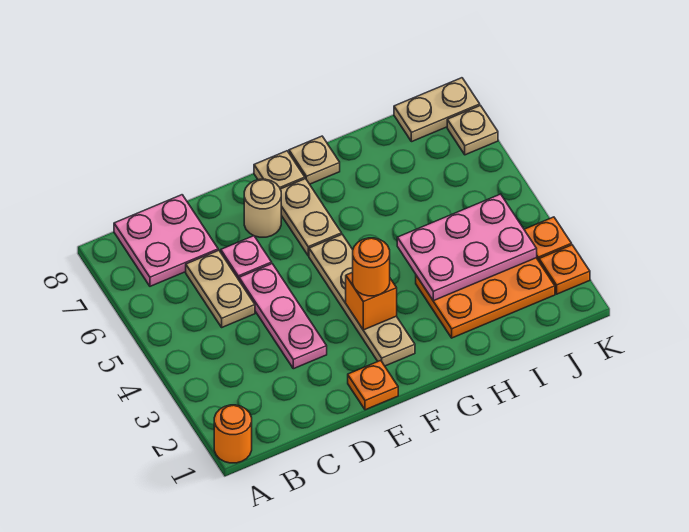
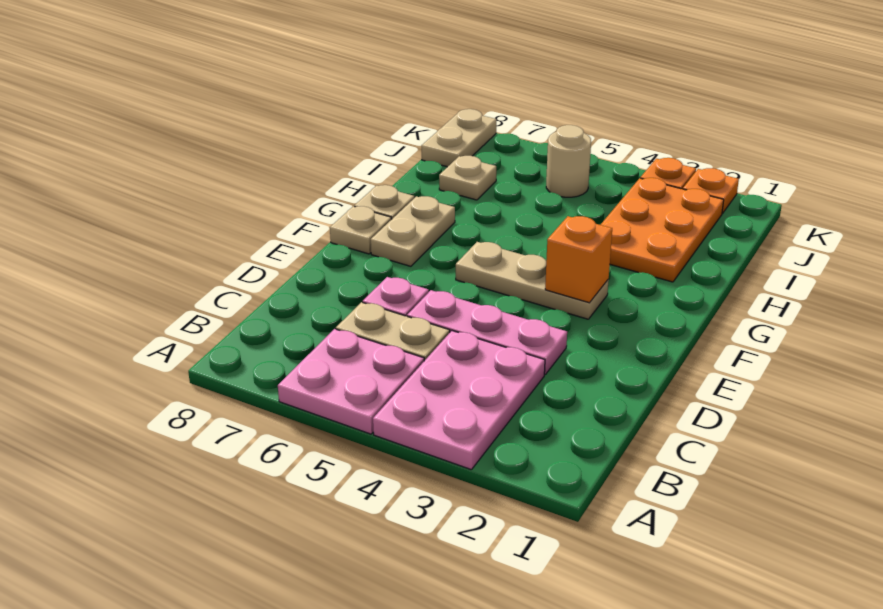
orange 1x1 round brick [214,405,252,463] -> none
pink 2x2 plate [114,195,218,286] -> pink 2x2 plate moved to [278,329,424,434]
orange 1x1 plate [348,360,398,410] -> none
tan 1x1 round brick [244,179,281,237] -> tan 1x1 round brick moved to [546,125,591,197]
tan 1x4 plate [309,235,415,366] -> tan 1x3 plate [456,242,609,319]
orange 1x1 round brick [353,238,390,296] -> none
tan 1x2 plate [280,179,342,256] -> tan 1x2 plate turned to [371,196,455,266]
pink 2x3 plate [397,194,537,301] -> pink 2x3 plate moved to [373,331,545,470]
tan 1x1 plate [447,106,498,155] -> tan 1x1 plate moved to [439,156,496,200]

